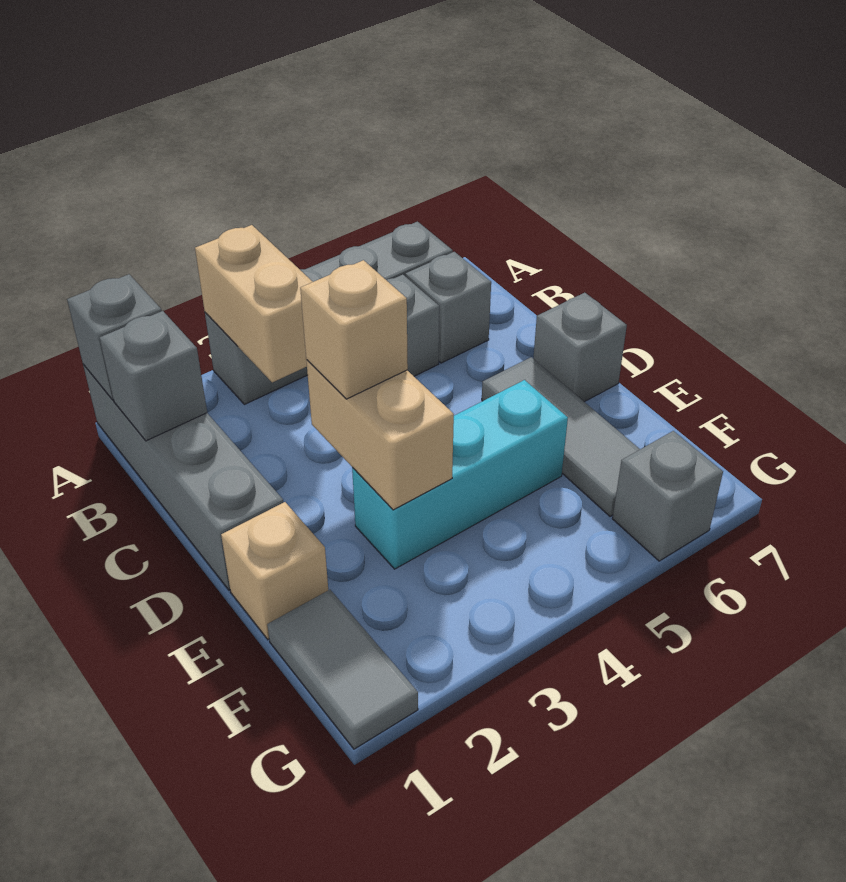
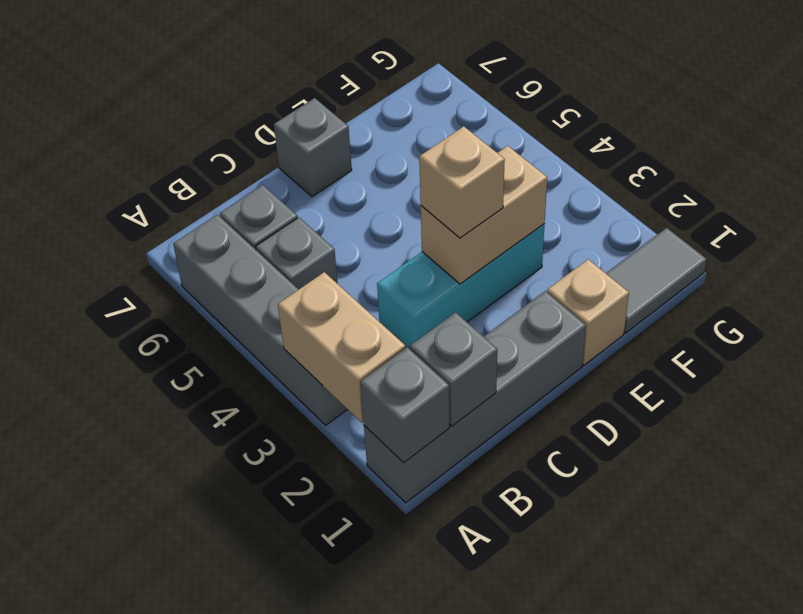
tan 1x2 brick [195,225,313,382] -> tan 1x2 brick turned to [278,272,406,423]
grey 1x3 tile [482,357,640,517] -> none
cyan 1x3 brick [352,380,568,569] -> cyan 1x3 brick turned to [377,224,545,349]
grey 1x1 brick [612,431,723,561] -> none

